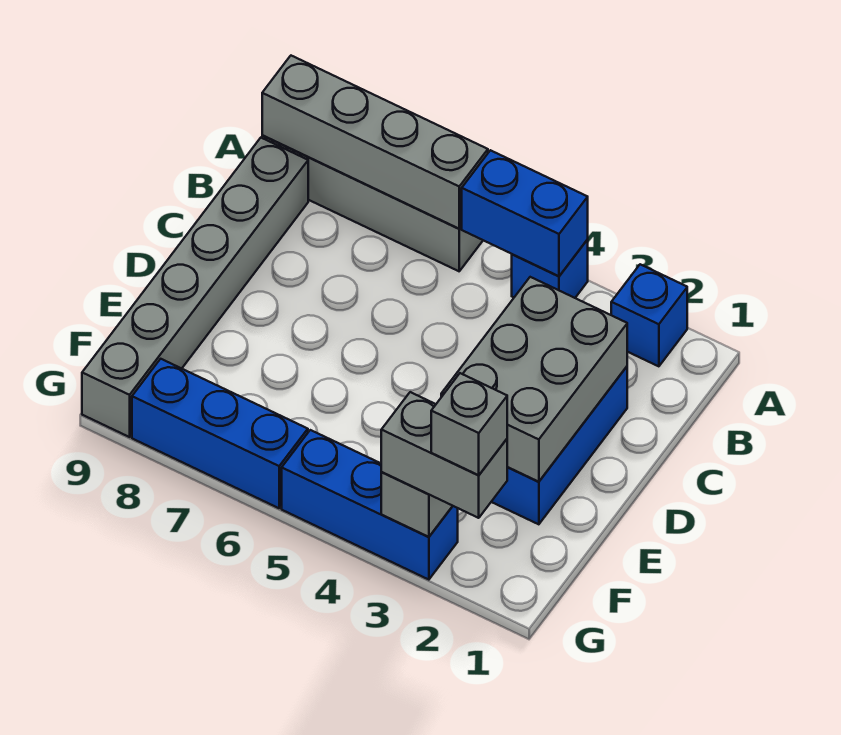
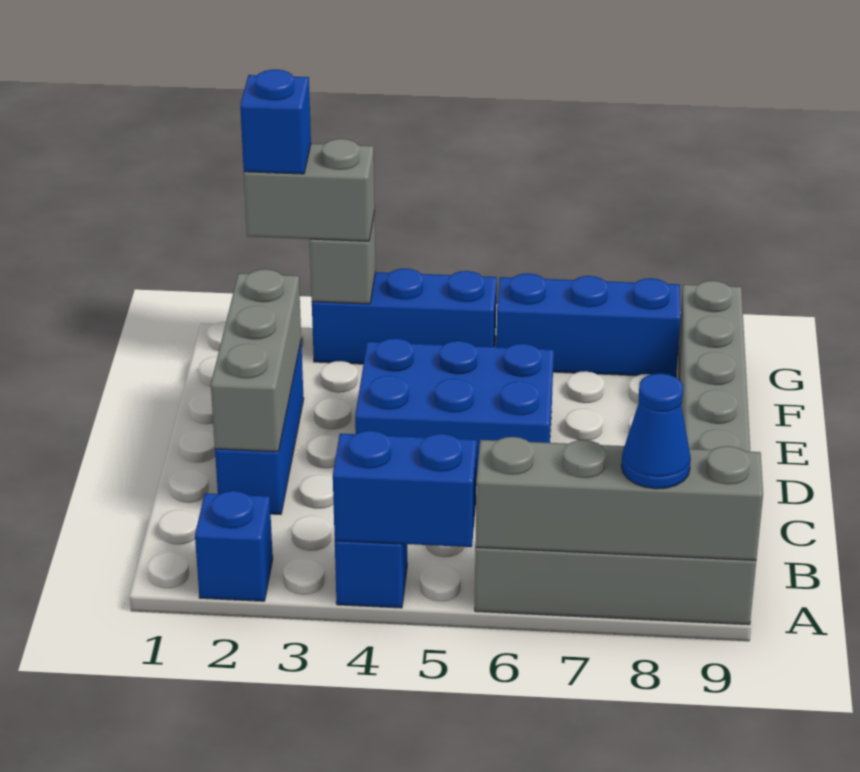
none -> blue 1x1 cone [621,373,691,489]
grey 2x3 brick [441,277,627,482] -> grey 1x3 brick [211,269,301,452]
none -> blue 2x3 brick [355,338,554,480]
grey 1x1 brick [431,373,507,475] -> blue 1x1 brick [240,70,311,174]

